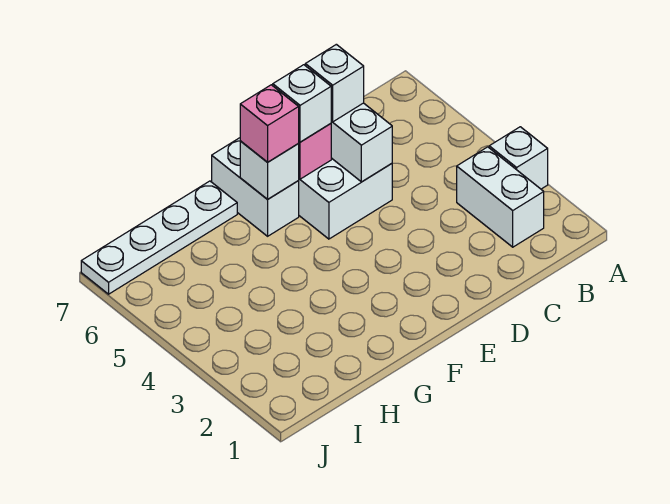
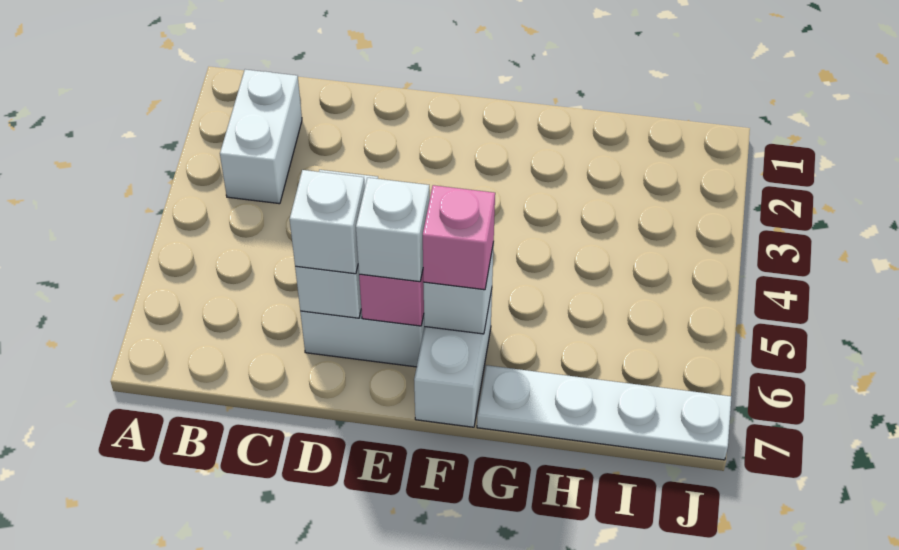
white 1x1 brick [489,127,548,189] -> none

